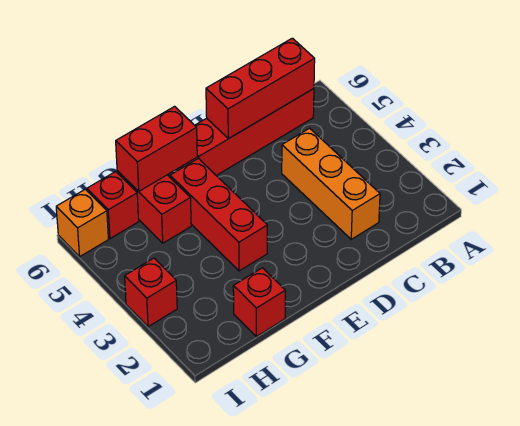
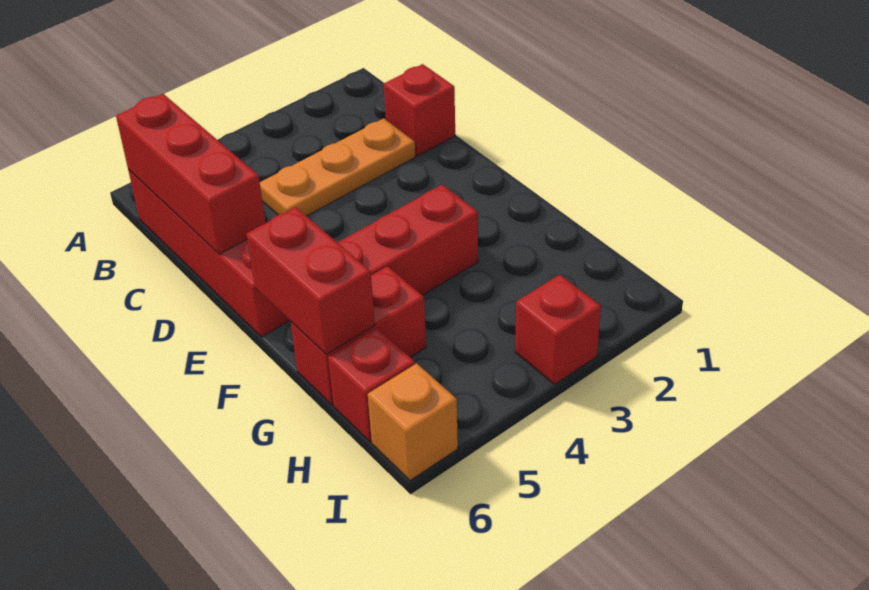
orange 1x3 brick [282,128,380,239] -> orange 1x3 plate [260,118,415,216]
red 1x1 brick [233,268,285,337] -> red 1x1 brick moved to [384,64,455,156]

